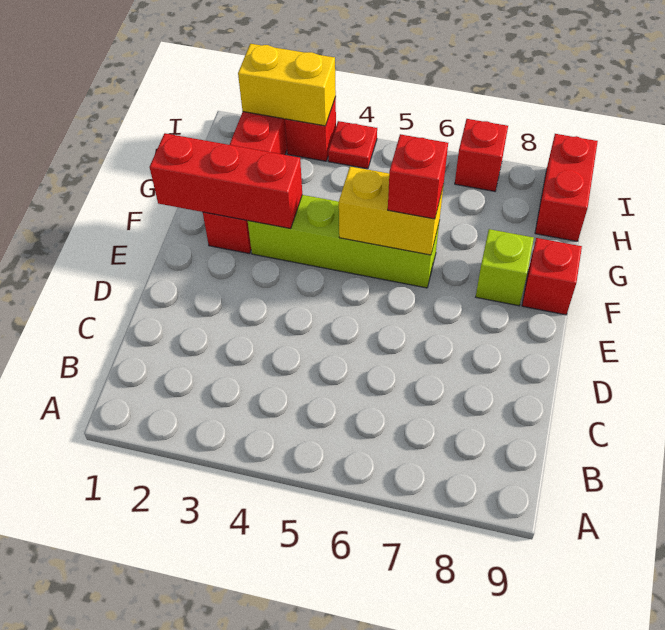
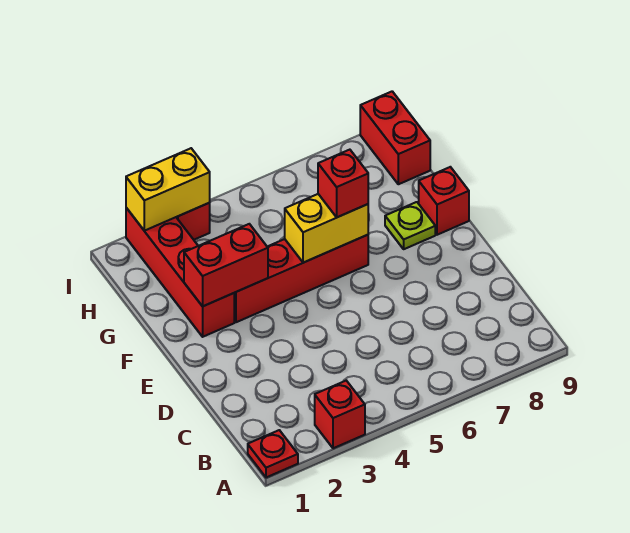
red 1x3 brick [150,133,302,229] -> red 1x2 brick [184,224,268,306]
lime 1x4 brick [248,195,439,288] -> red 1x4 brick [234,235,368,322]
lime 1x1 brick [476,229,534,306] -> lime 1x1 plate [385,202,435,249]
red 1x1 plate [328,121,377,169] -> red 1x1 plate moved to [248,430,298,477]
red 1x1 brick [455,119,508,191] -> red 1x1 brick moved to [315,381,365,448]

